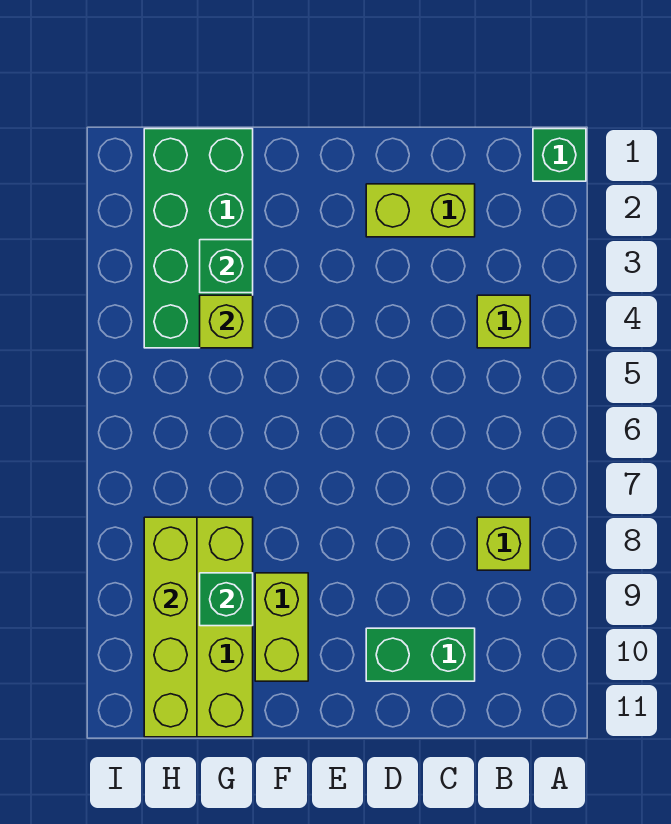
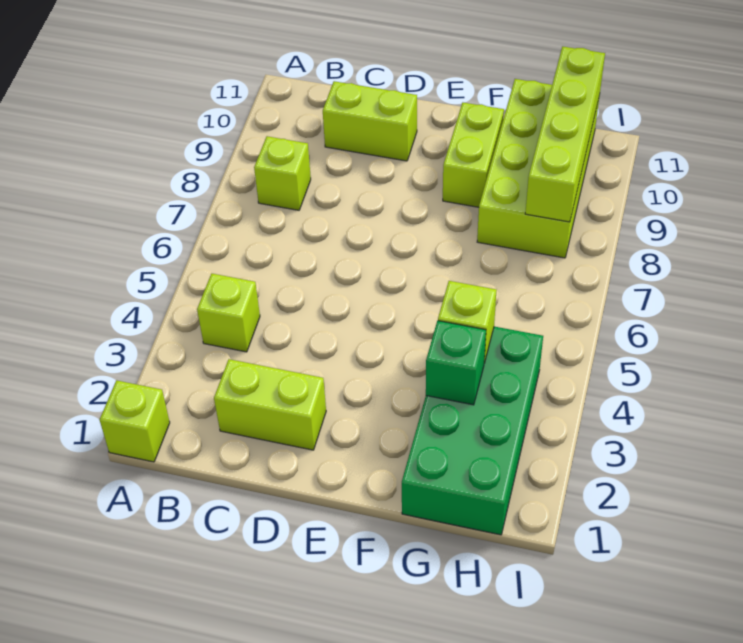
green 1x1 brick [533,129,586,181] -> lime 1x1 brick [100,380,170,462]
green 1x2 brick [366,628,475,681] -> lime 1x2 brick [323,81,417,161]
green 1x1 brick [200,573,253,626] -> none

